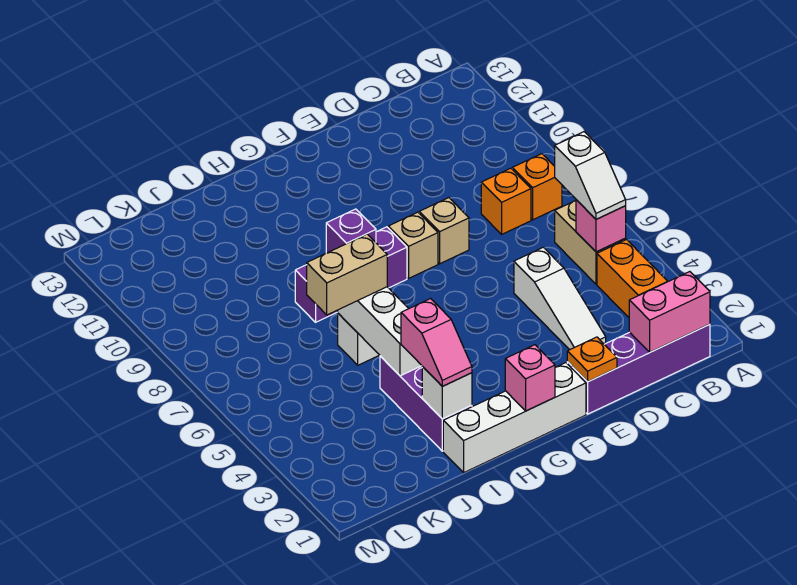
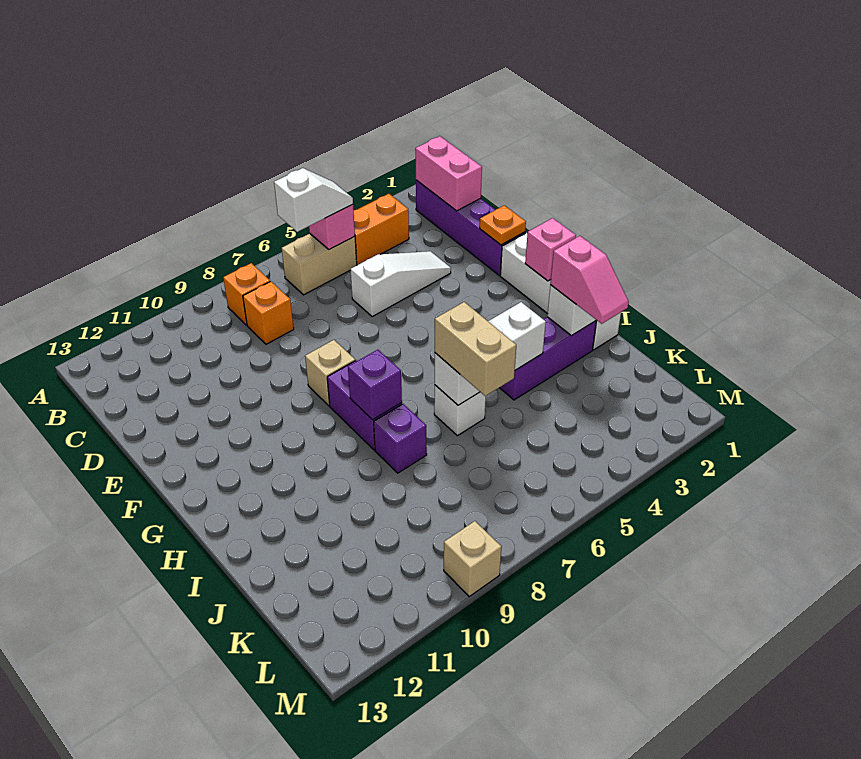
tan 1x1 brick [419,198,469,264] -> tan 1x1 brick moved to [444,521,501,596]
pink 1x2 slope [401,299,472,386] -> pink 1x2 slope turned to [550,236,629,324]

